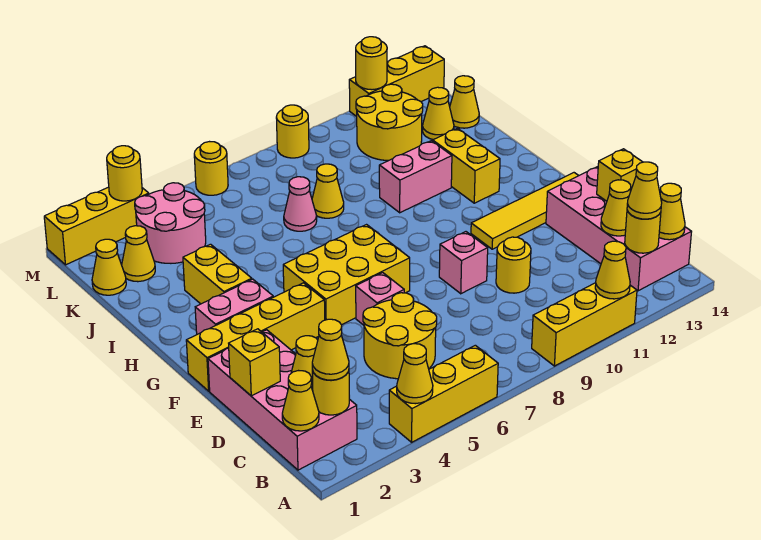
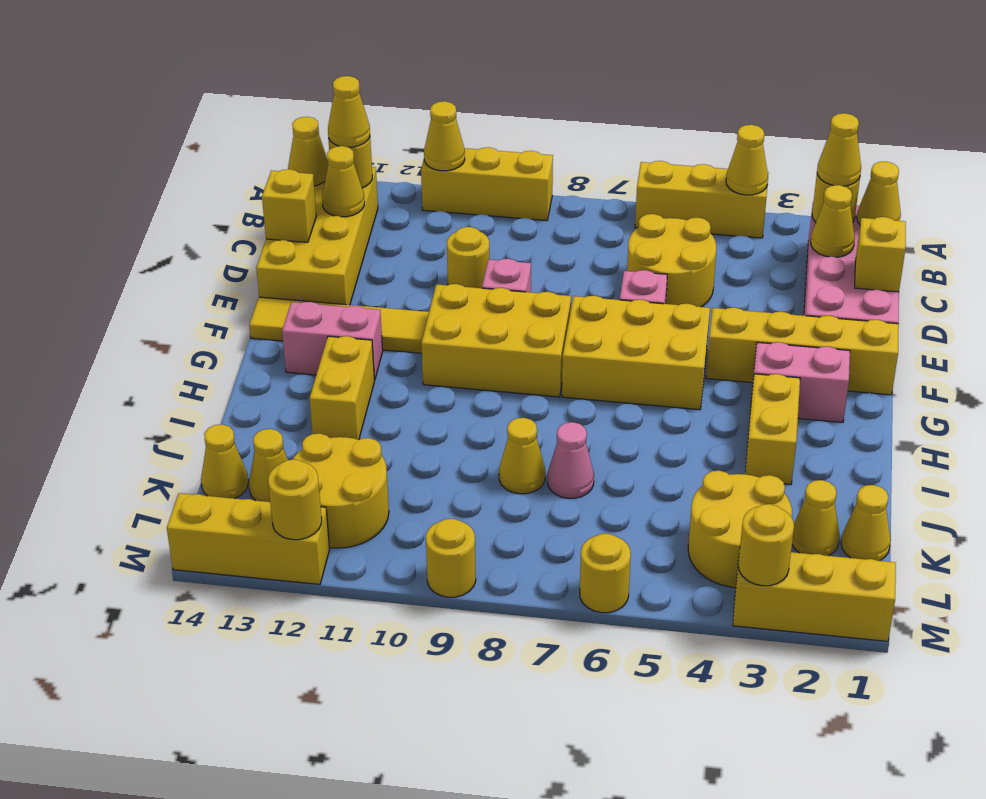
pink 2x4 brick [546,167,691,291] -> yellow 2x4 brick [256,167,378,305]
none -> yellow 2x3 brick [421,284,571,397]
pink 1x2 brick [379,141,452,213] -> pink 1x2 brick moved to [282,302,383,380]
pink 2x2 round brick [135,183,206,263] -> yellow 2x2 round brick [688,471,792,588]

